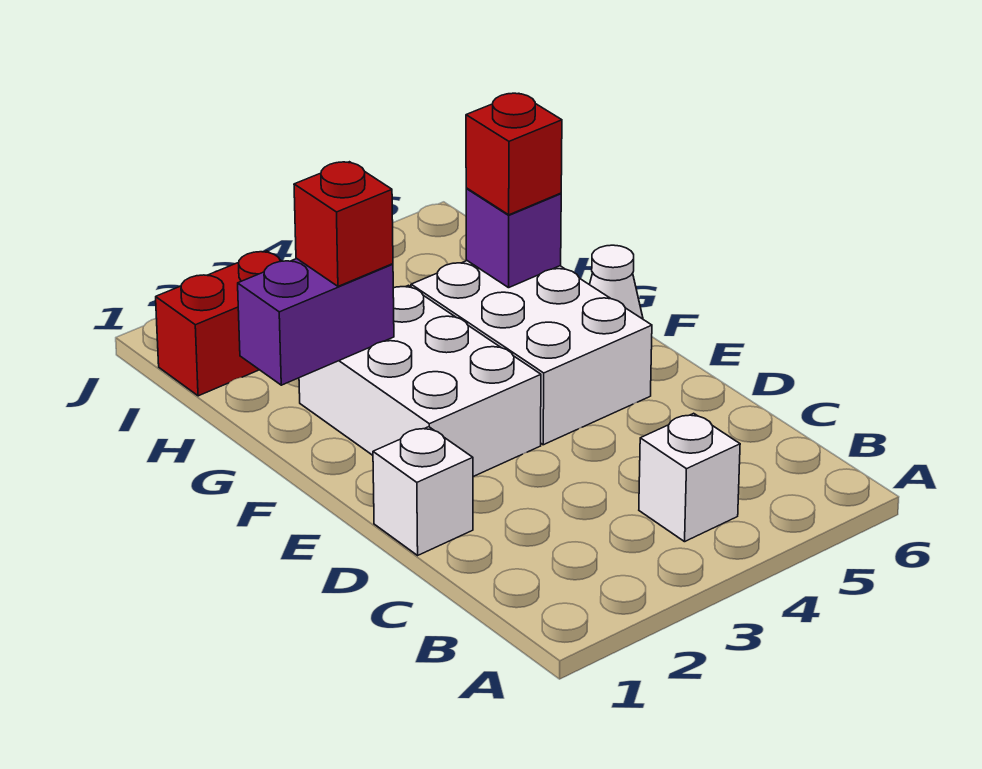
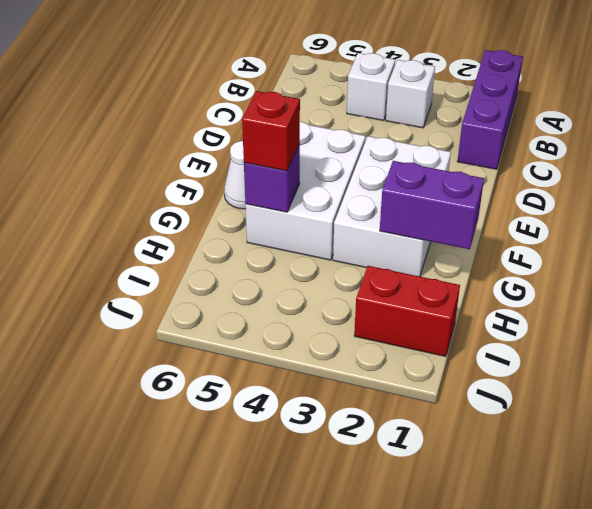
none -> purple 1x3 brick [457,50,523,169]
white 1x1 brick [373,427,473,555] -> white 1x1 brick moved to [386,60,435,128]
red 1x1 brick [294,162,393,286] -> none

